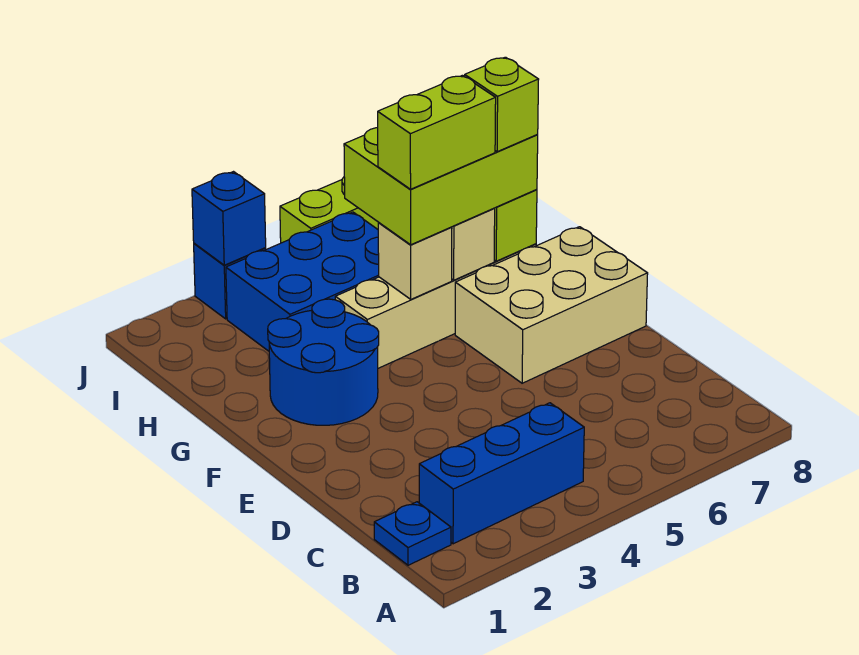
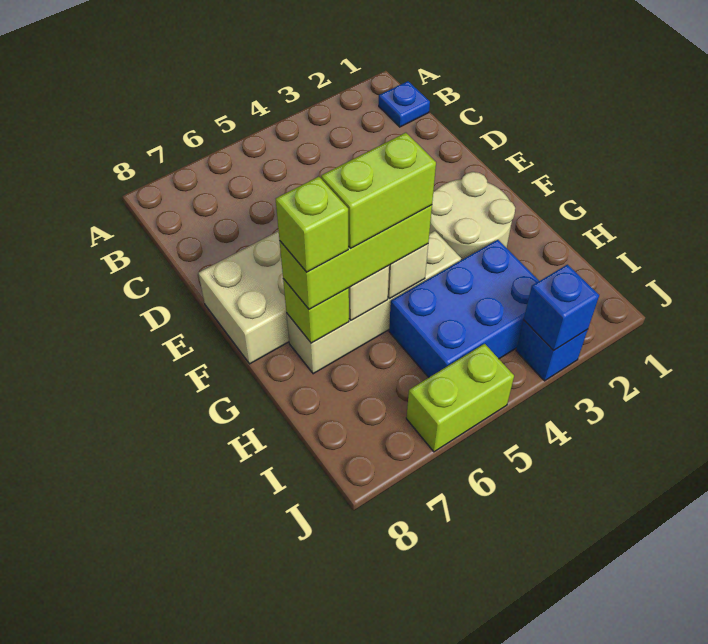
blue 1x3 brick [419,403,584,544] -> none
blue 2x2 round brick [268,299,379,425] -> tan 2x2 round brick [429,172,515,260]
lime 2x3 brick [344,128,538,245] -> lime 1x3 brick [280,205,432,309]

